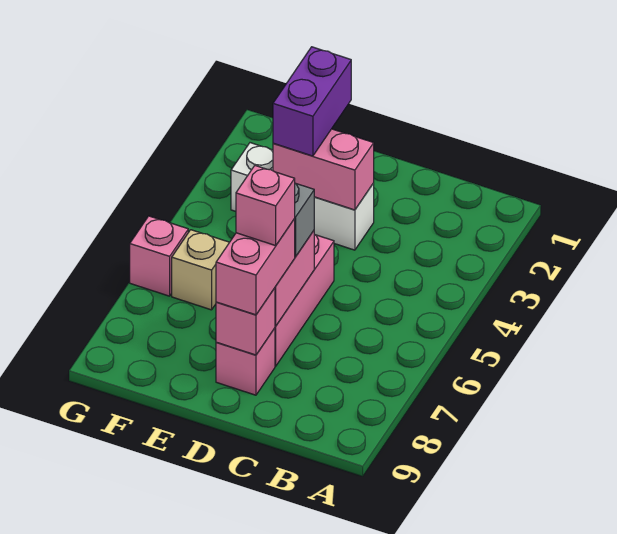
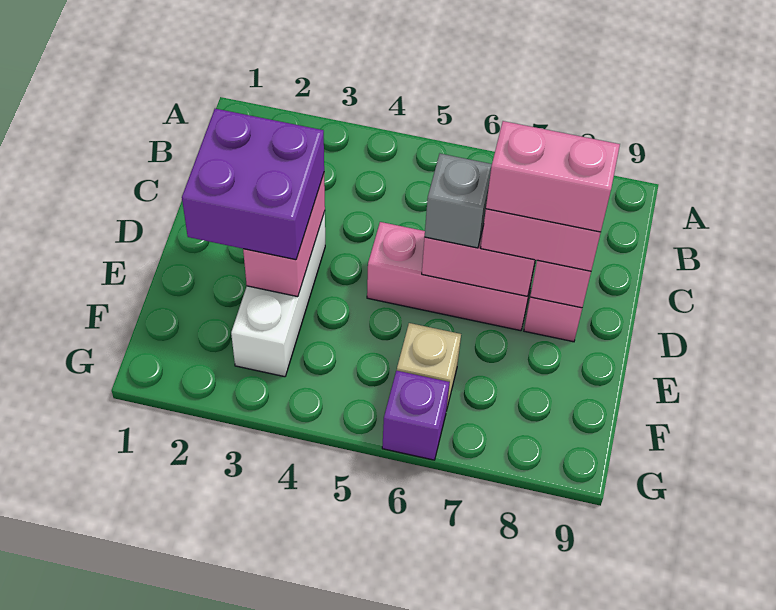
pink 1x1 brick [236,166,295,246] -> pink 1x2 brick [486,121,620,232]
purple 1x2 brick [273,47,351,156] -> purple 2x2 brick [182,109,324,260]
pink 1x1 brick [130,216,188,296] -> purple 1x1 brick [382,371,450,460]

